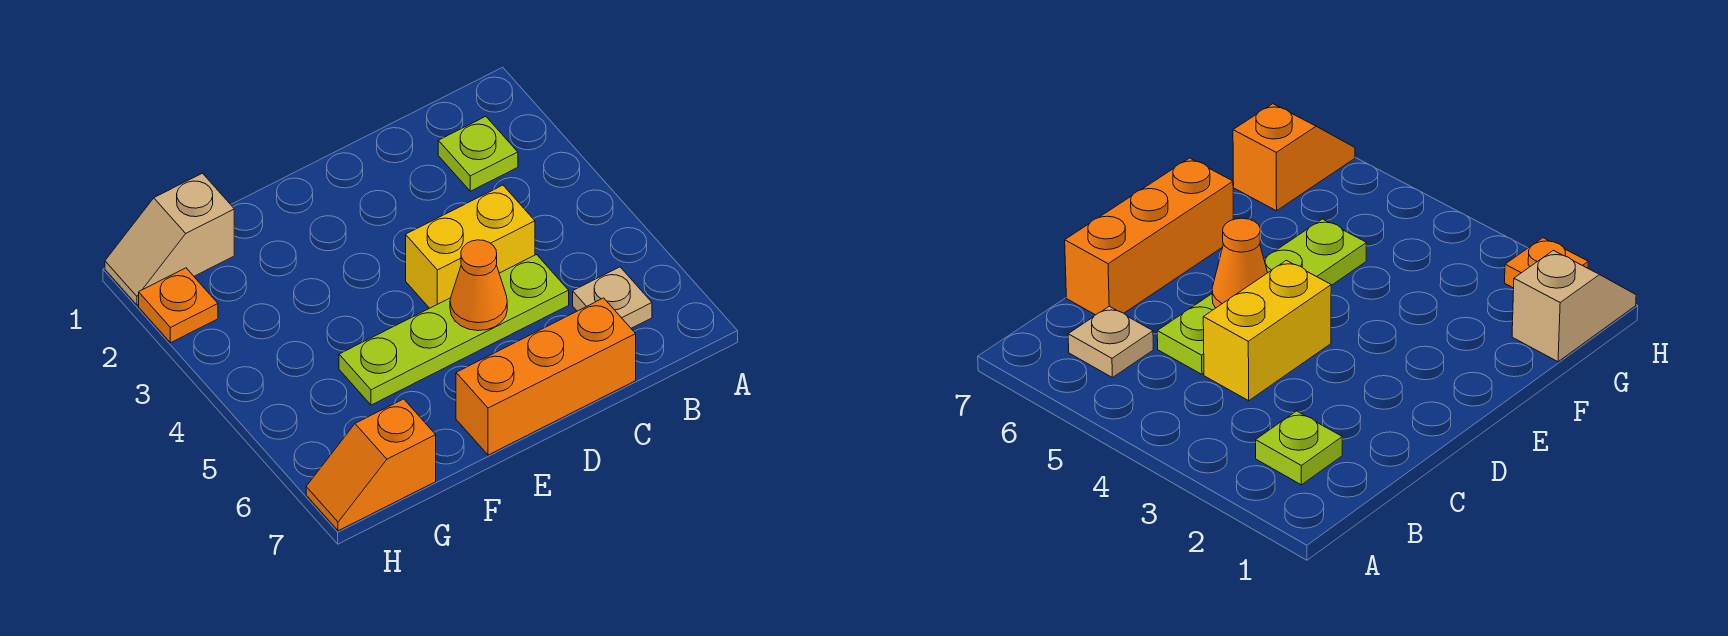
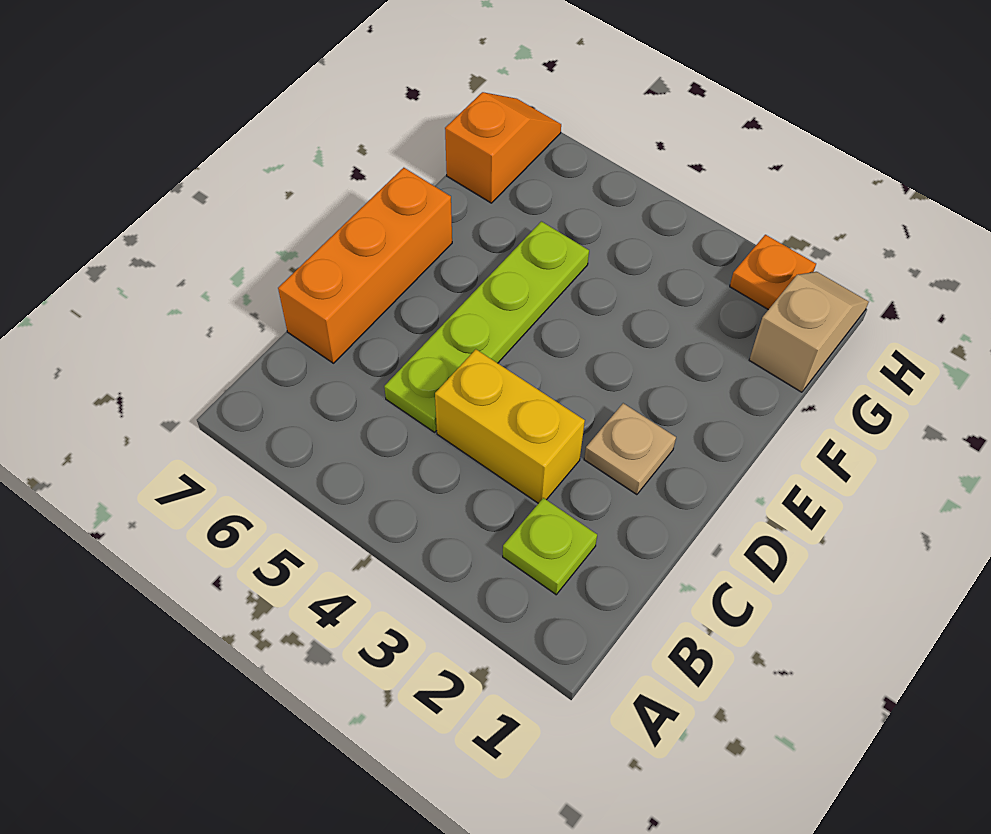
tan 1x1 plate [573,267,652,328] -> tan 1x1 plate moved to [584,403,676,495]
yellow 1x2 brick [406,185,535,308] -> yellow 1x2 brick turned to [435,349,585,503]
orange 1x1 cone [450,240,507,331] -> none

